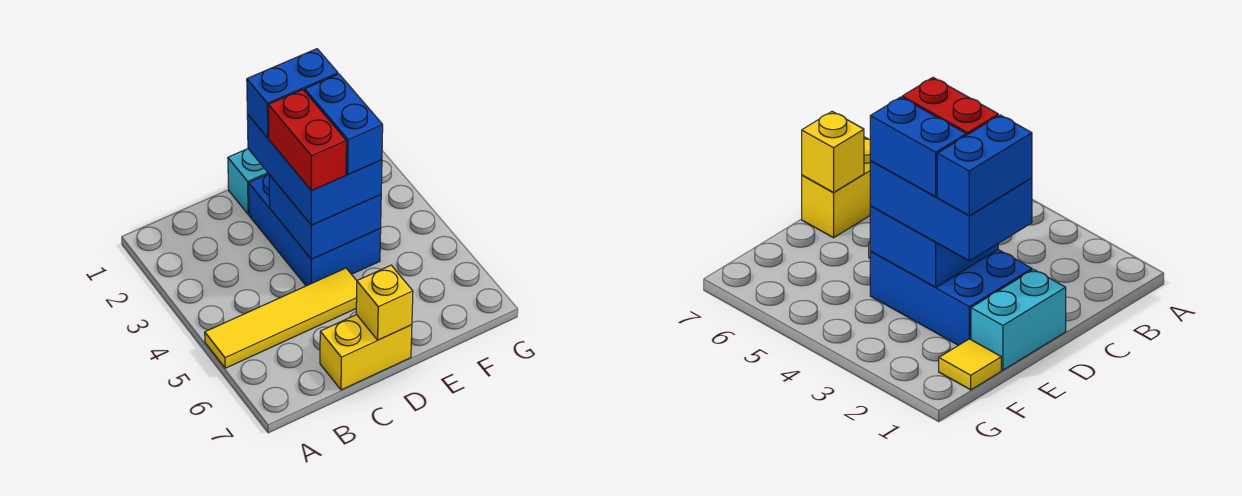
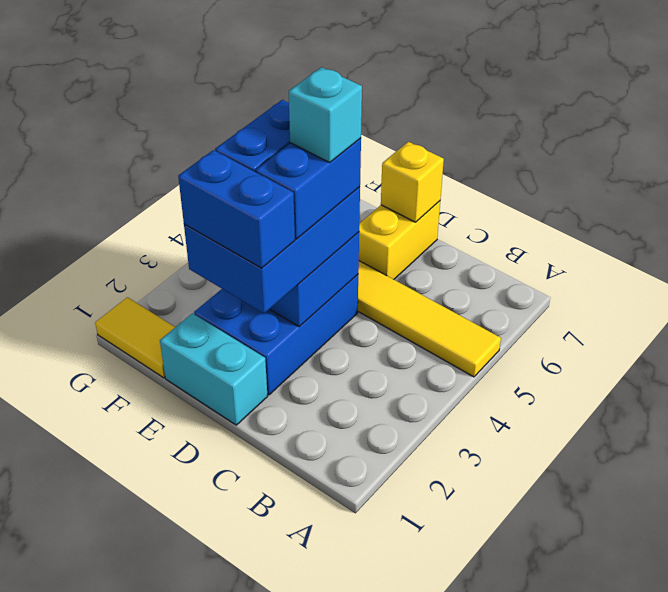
yellow 1x2 brick [320,314,412,390] -> yellow 1x2 brick turned to [359,201,440,279]
red 1x2 brick [268,90,346,191] -> blue 1x2 brick [255,138,361,239]
none -> cyan 1x1 brick [289,67,362,162]
yellow 1x1 tile [939,339,1001,390] -> yellow 1x2 tile [95,297,175,378]

